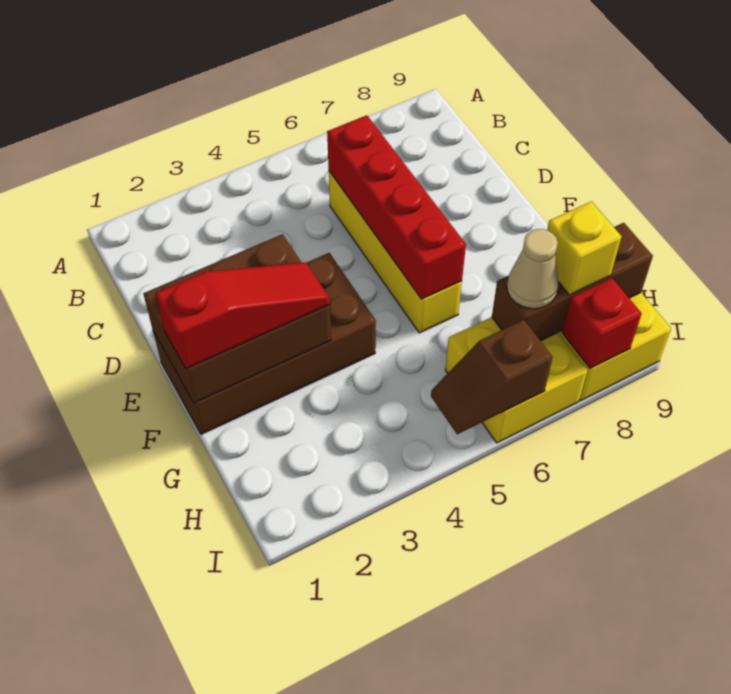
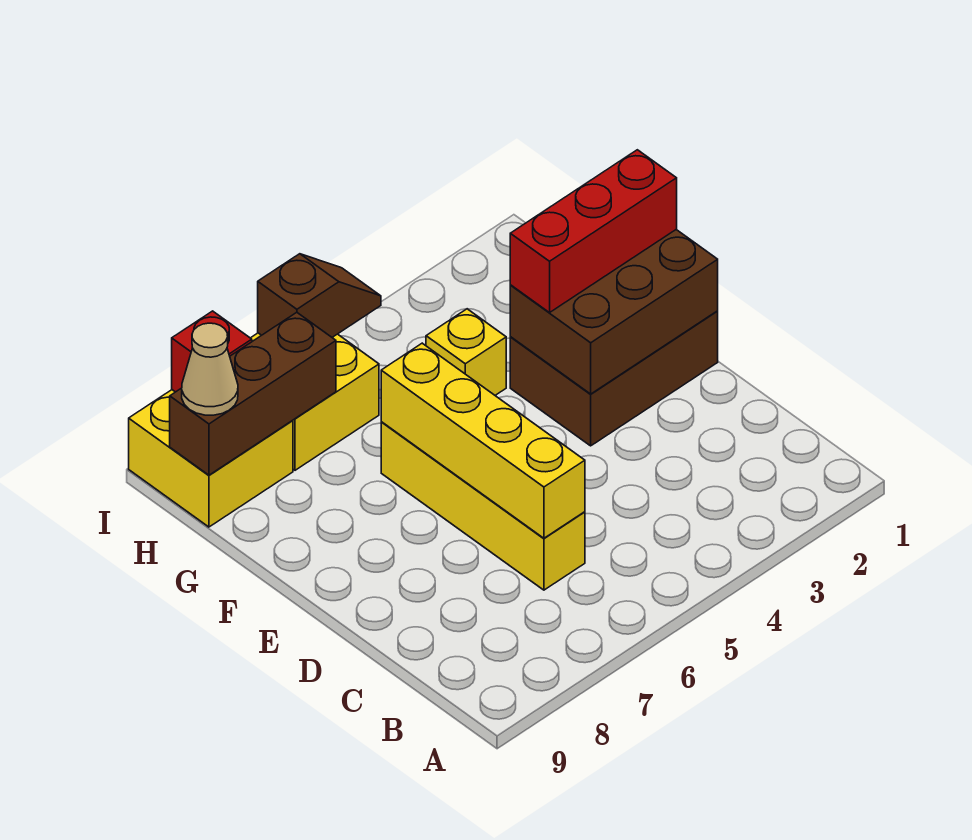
red 1x4 brick [327,115,466,299] -> yellow 1x4 brick [381,343,585,538]
brown 2x4 brick [153,253,376,434] -> brown 2x3 brick [510,311,718,446]
red 1x3 slope [155,262,330,369] -> red 1x3 brick [510,150,677,313]
tan 1x1 cone [507,229,559,309] -> tan 1x1 cone moved to [182,323,238,415]
yellow 1x1 brick [547,202,622,295] -> yellow 1x1 brick moved to [426,309,506,395]

